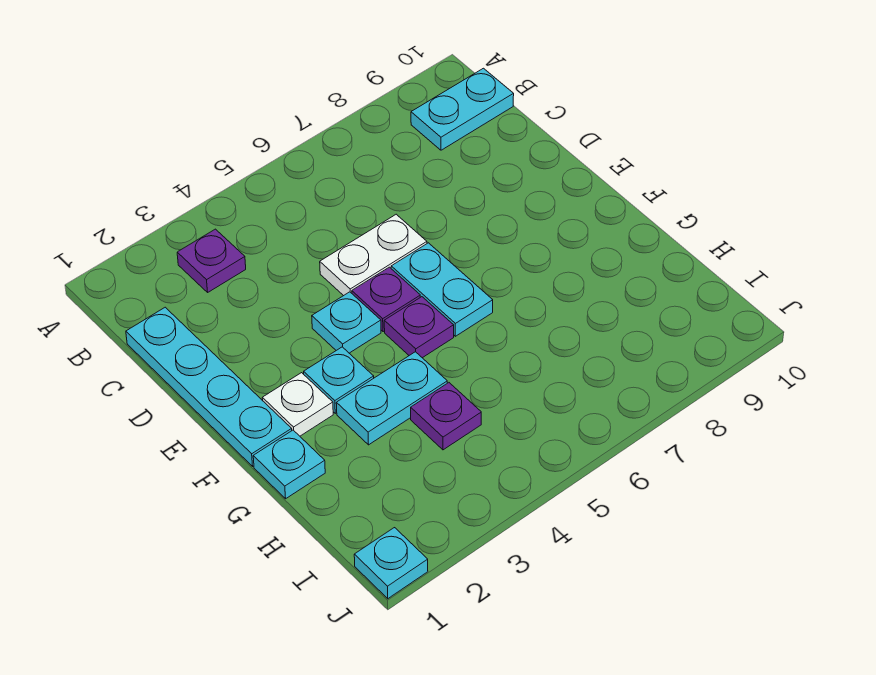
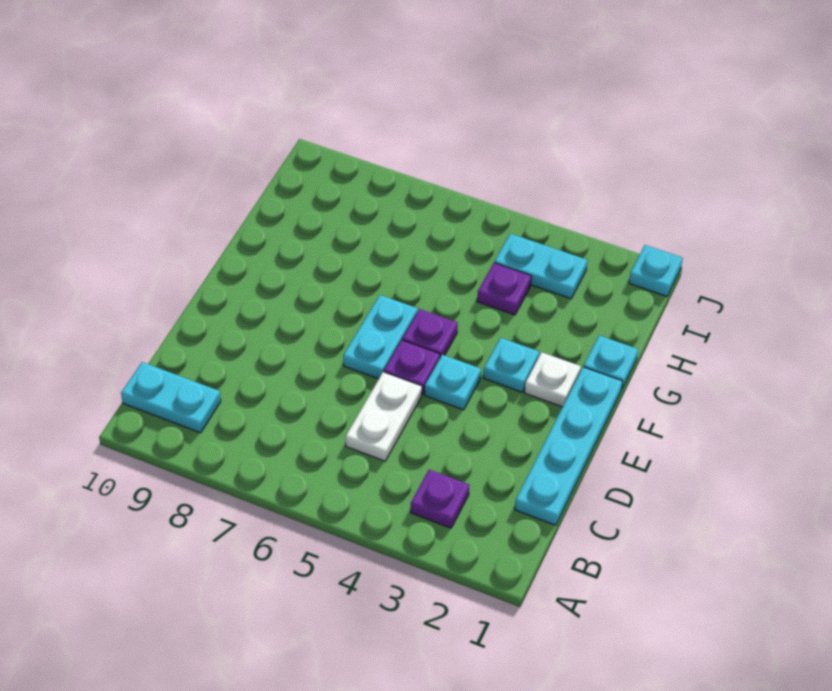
white 1x2 plate [320,214,427,296] -> white 1x2 plate turned to [346,372,422,461]
cyan 1x2 plate [336,352,447,445] -> cyan 1x2 plate moved to [494,234,587,299]

